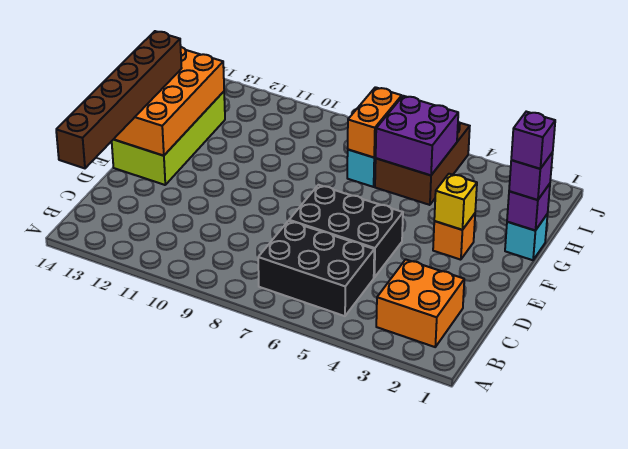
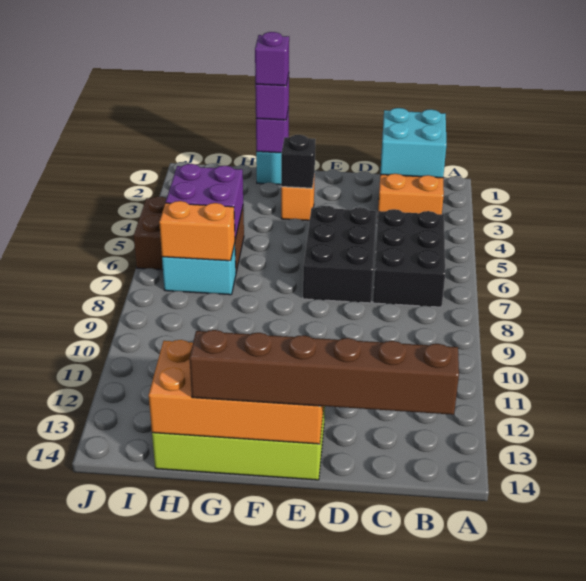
none -> cyan 2x2 brick [380,108,447,178]
yellow 1x1 brick [434,174,477,230] -> black 1x1 brick [281,135,315,188]

